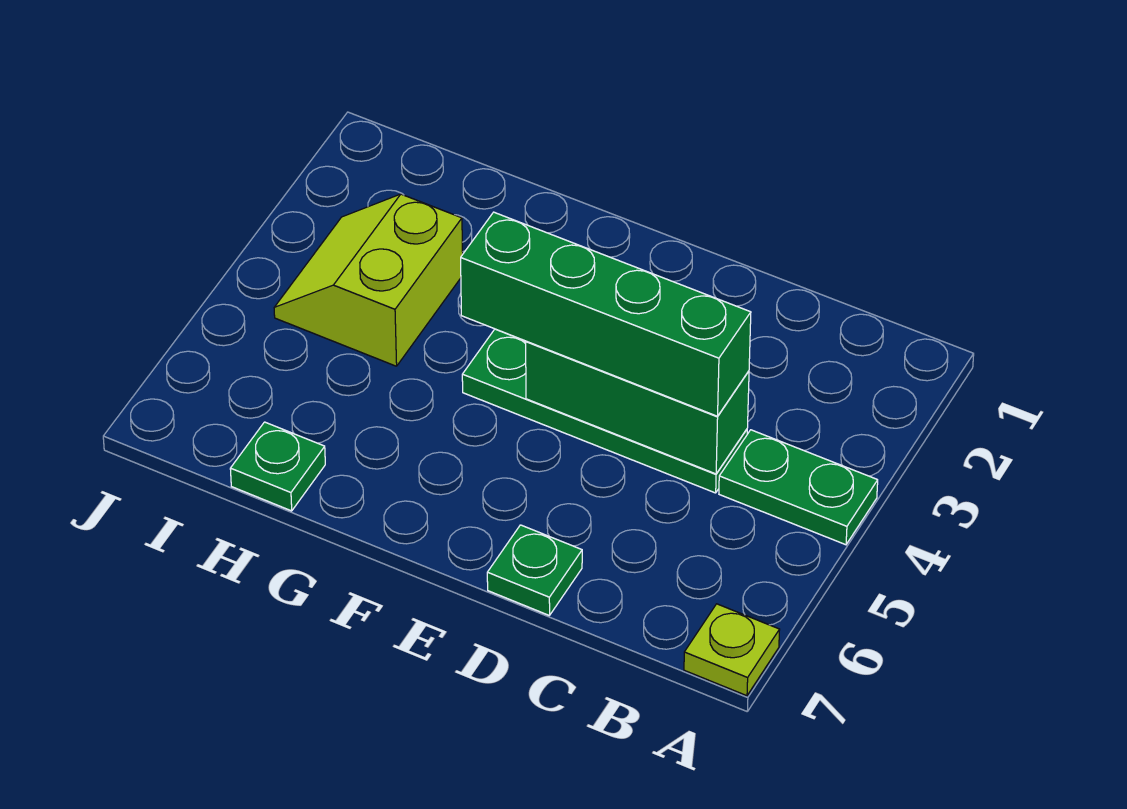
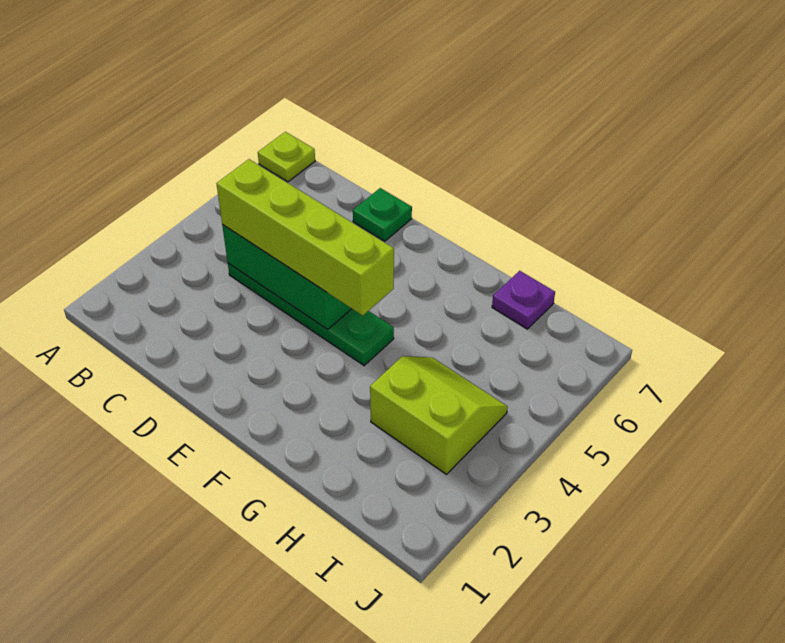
green 1x2 plate [719,430,878,545] -> none
green 1x4 brick [461,212,751,416] -> lime 1x4 brick [216,159,394,316]
lime 2x2 slope [274,194,463,366] -> lime 2x2 slope turned to [370,356,508,474]
green 1x1 plate [230,422,325,511] -> purple 1x1 plate [492,271,555,329]

